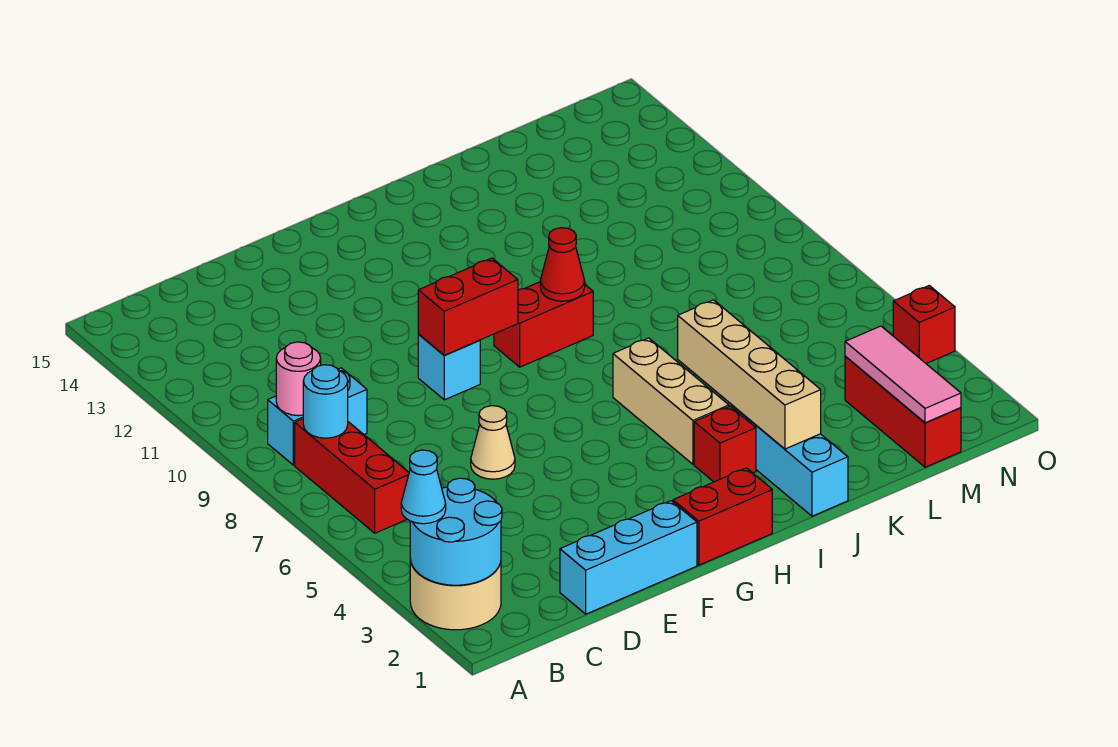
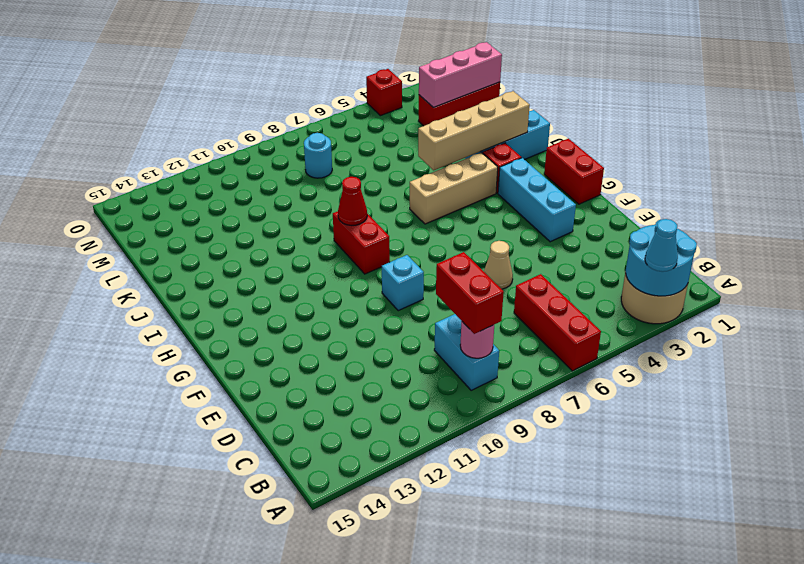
red 1x3 brick [295,419,409,533] -> red 1x3 brick turned to [514,274,601,371]
cyan 1x1 round brick [303,365,348,438] -> cyan 1x1 round brick moved to [304,133,332,178]
cyan 1x3 brick [560,501,697,614] -> cyan 1x3 brick moved to [498,158,576,242]
red 1x2 brick [418,258,518,355] -> red 1x2 brick moved to [436,252,504,334]
pink 1x3 tile [845,326,961,423] -> pink 1x3 brick [419,42,502,107]

